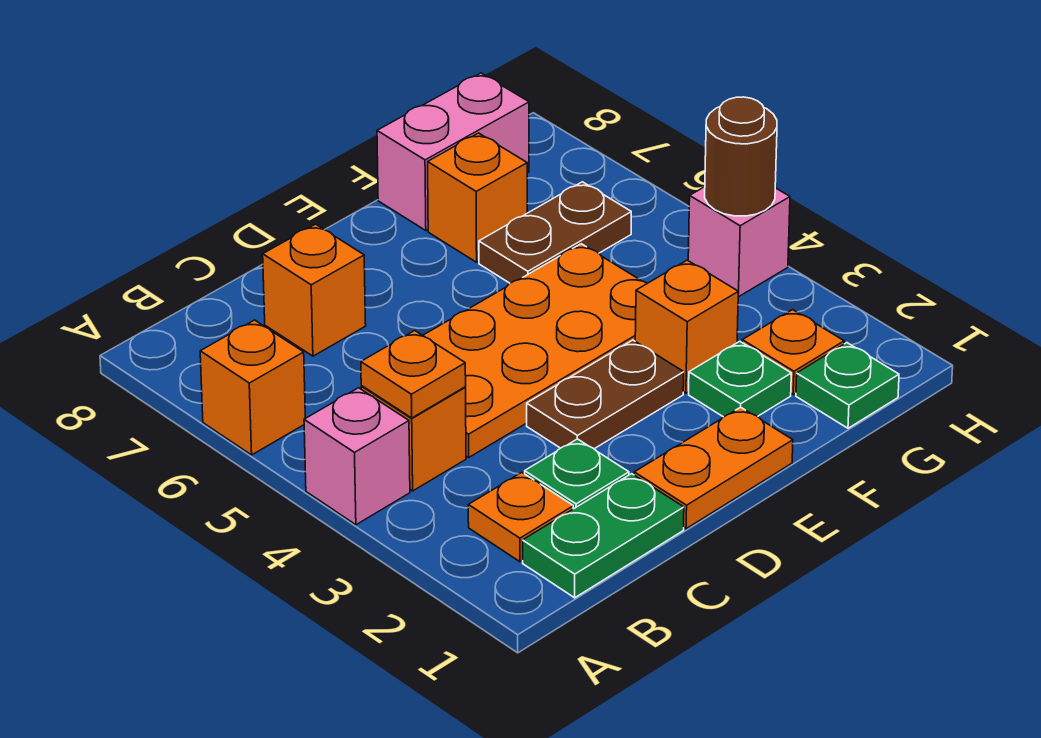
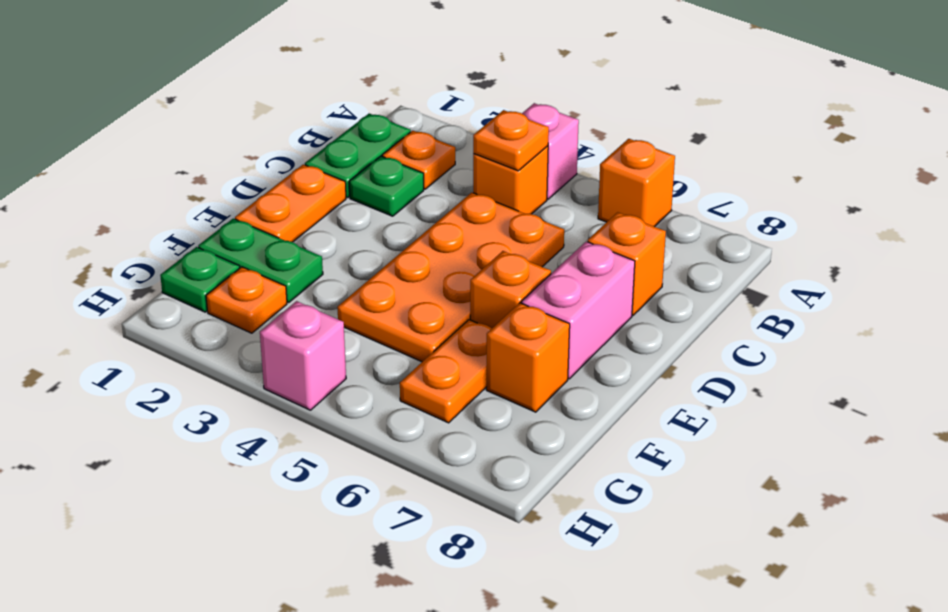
brown 1x2 plate [527,340,684,449] -> none
green 1x1 plate [689,341,791,417] -> green 1x2 plate [198,219,323,303]
orange 1x1 brick [635,260,738,393] -> orange 1x1 brick moved to [470,251,551,328]
brown 1x2 plate [479,182,631,283] -> orange 1x2 plate [400,320,492,423]
pink 1x2 brick [377,73,529,231] -> pink 1x2 brick moved to [521,242,635,379]
brown 1x1 round brick [705,97,777,216] -> none

